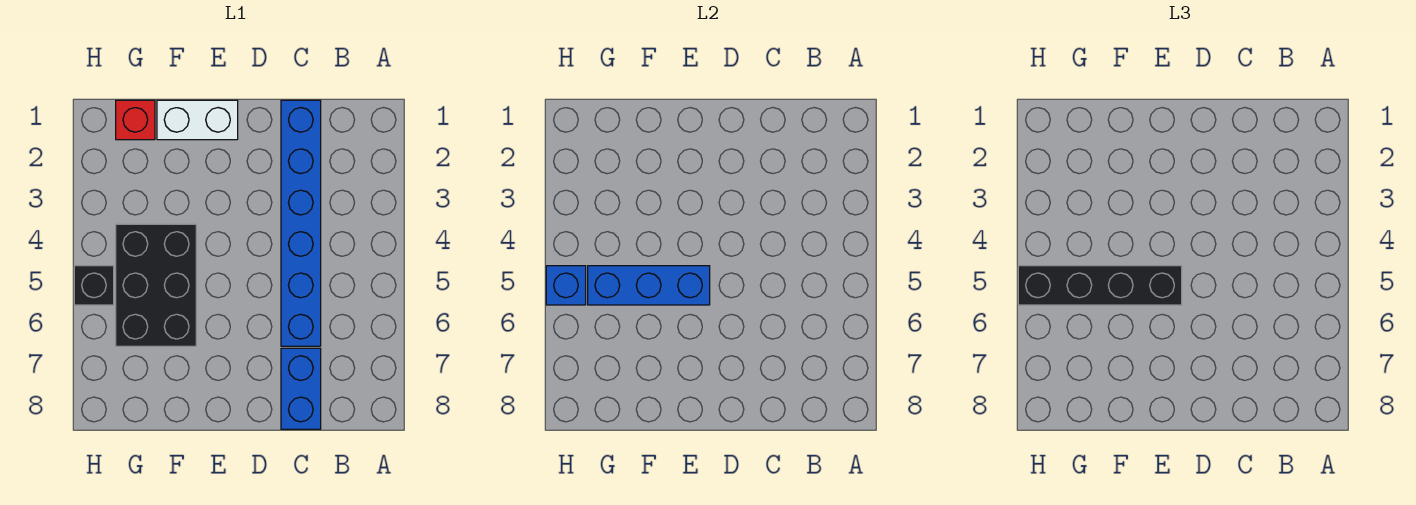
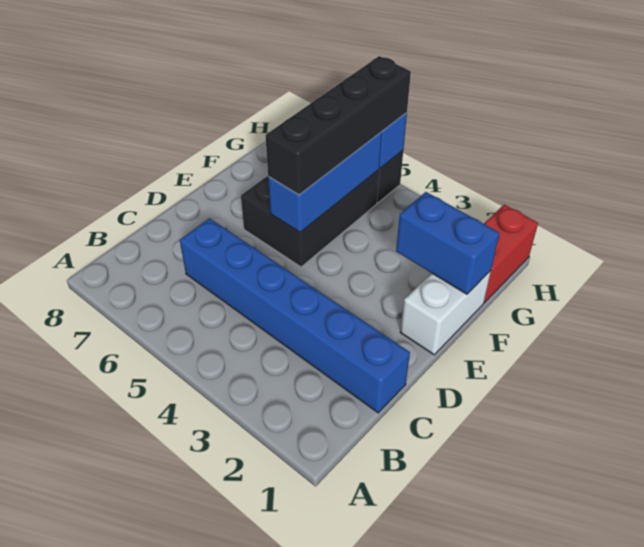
blue 1x2 brick [281,348,321,429] -> blue 1x2 brick moved to [396,192,500,294]
black 2x3 brick [116,224,196,346] -> black 2x3 brick turned to [241,170,379,267]
red 1x1 brick [116,100,155,140] -> red 1x2 brick [484,205,538,303]

